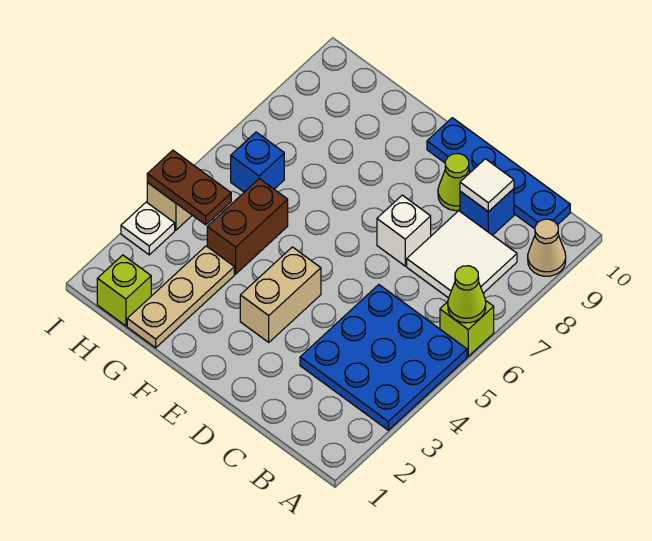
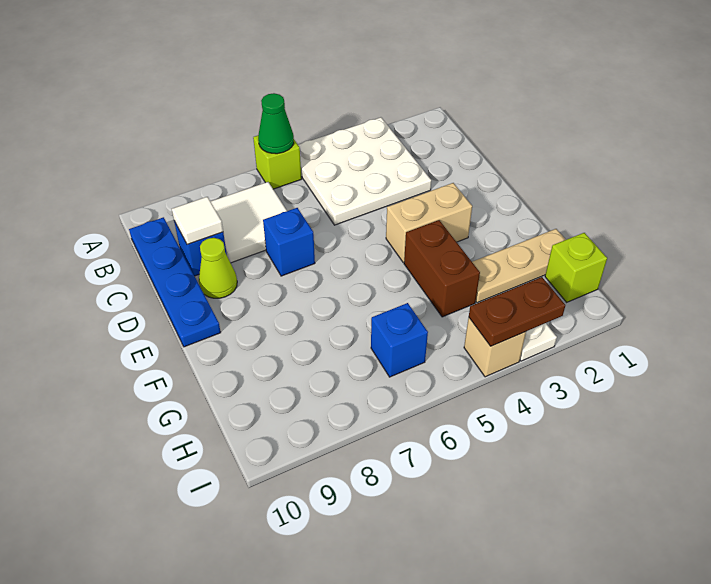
blue 3x3 plate [300,285,467,430] -> white 3x3 plate [298,117,431,225]
lime 1x1 cone [448,266,486,323] -> green 1x1 cone [258,93,294,154]
tan 1x1 cone [528,219,566,276] -> none
white 1x1 brick [377,195,431,266] -> blue 1x1 brick [263,208,315,276]
brown 1x2 brick [207,179,288,274] -> brown 1x2 brick turned to [404,220,480,317]
brown 1x2 plate [147,150,231,225] -> brown 1x2 plate turned to [469,277,565,346]

